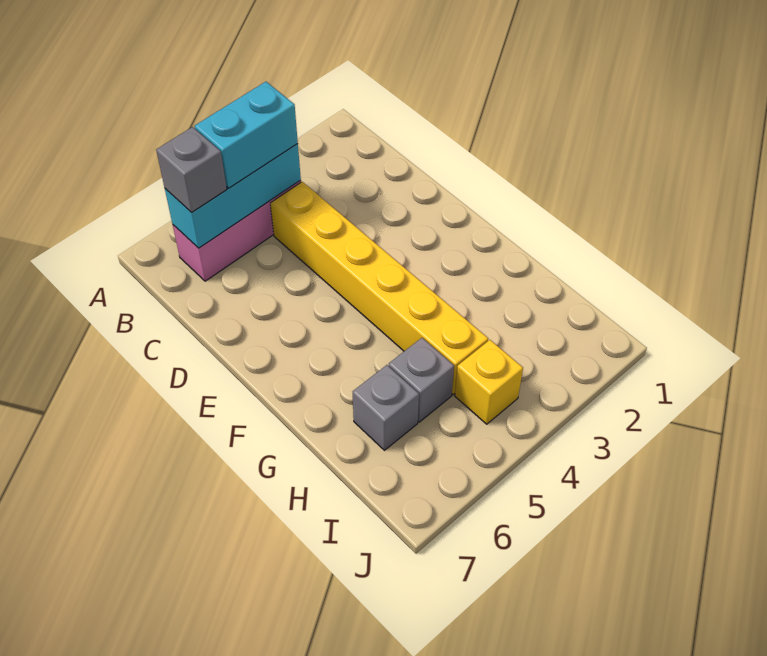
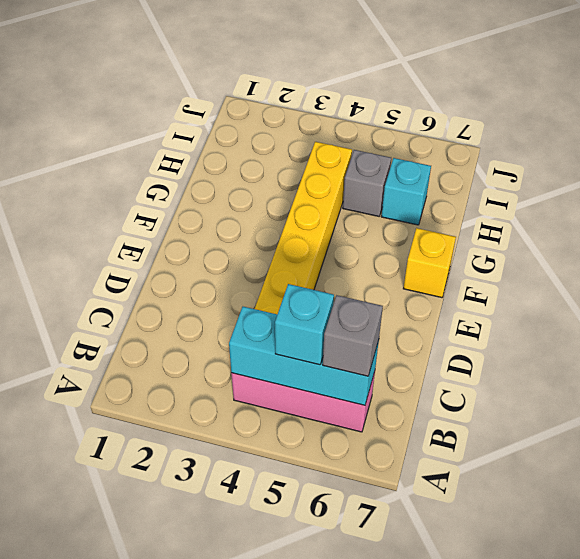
cyan 1x2 brick [195,82,298,188] -> cyan 1x1 brick [275,284,334,365]
grey 1x1 brick [353,365,419,450] -> cyan 1x1 brick [382,158,431,225]
yellow 1x1 brick [455,340,523,424] -> yellow 1x1 brick moved to [403,228,456,298]

